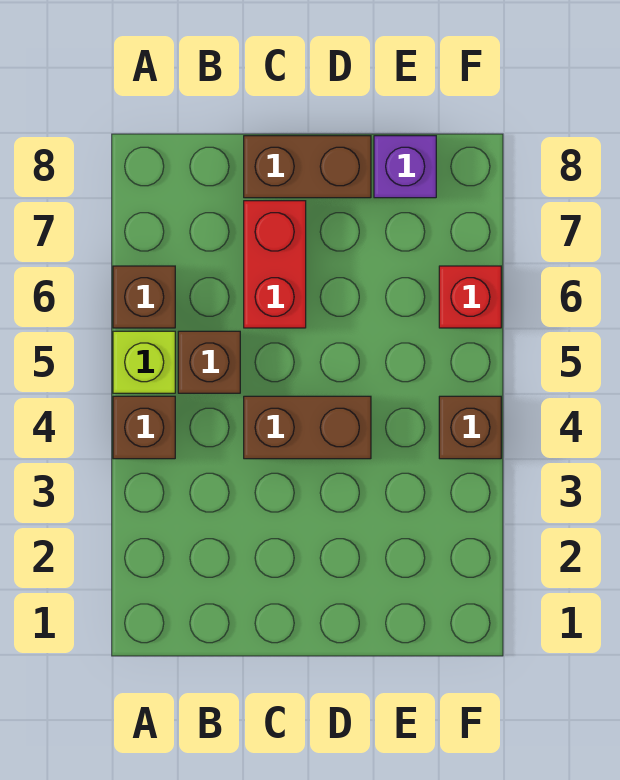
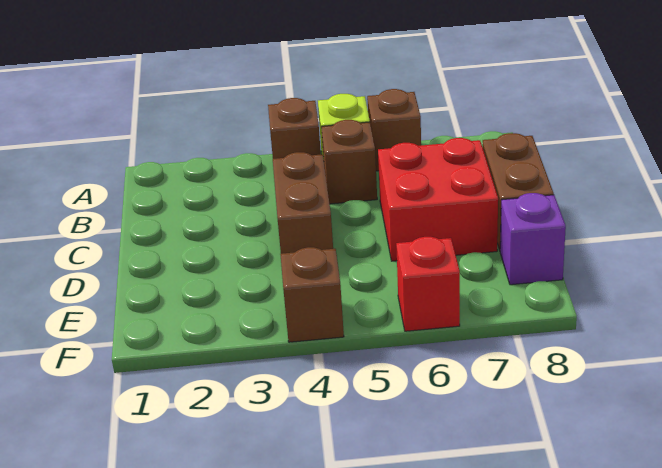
red 1x2 brick [244,201,306,328] -> red 2x2 brick [378,138,498,261]

